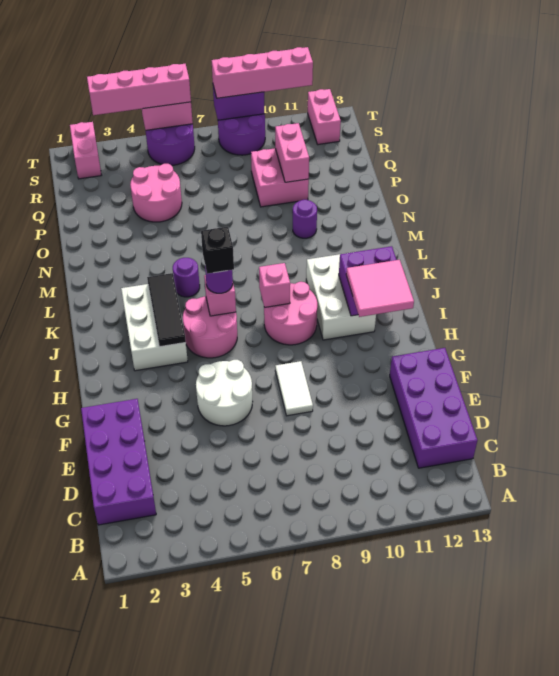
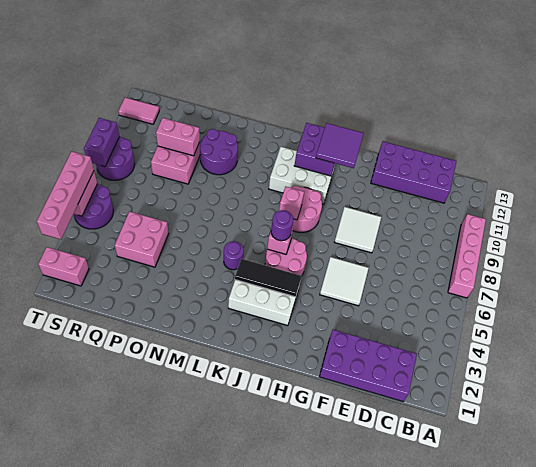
white 2x2 round brick [196,360,253,426] -> white 2x2 tile [320,257,369,306]
white 1x2 tile [275,361,313,416] -> white 2x2 tile [335,207,381,253]
pink 2x2 tile [346,260,414,317] -> purple 2x2 tile [316,123,364,168]
black 1x1 brick [201,227,234,274] -> none
purple 1x1 round brick [293,200,317,238] -> purple 2x2 round brick [200,129,238,175]
pink 2x2 round brick [130,164,182,222] -> pink 2x2 brick [115,212,169,267]
pink 1x2 brick [308,89,341,145] -> pink 1x2 tile [118,98,159,124]
pink 1x4 brick [212,47,313,98] -> pink 1x4 brick moved to [448,214,486,298]

